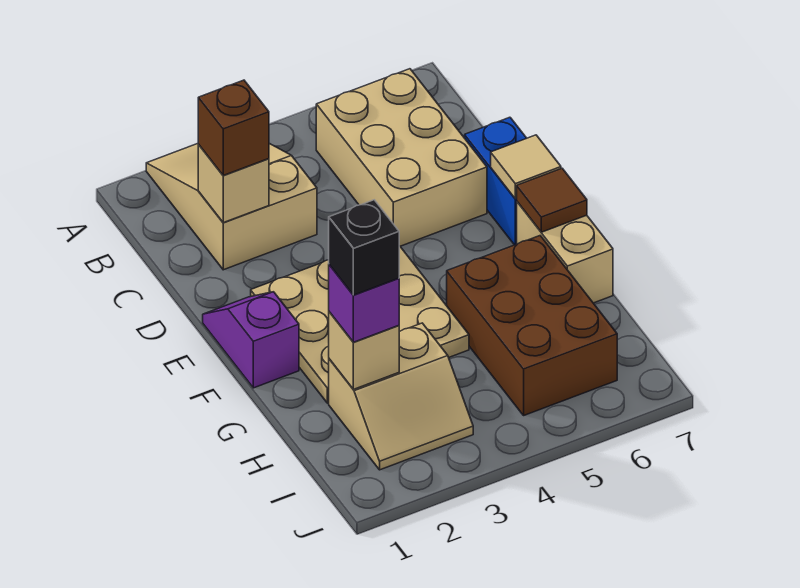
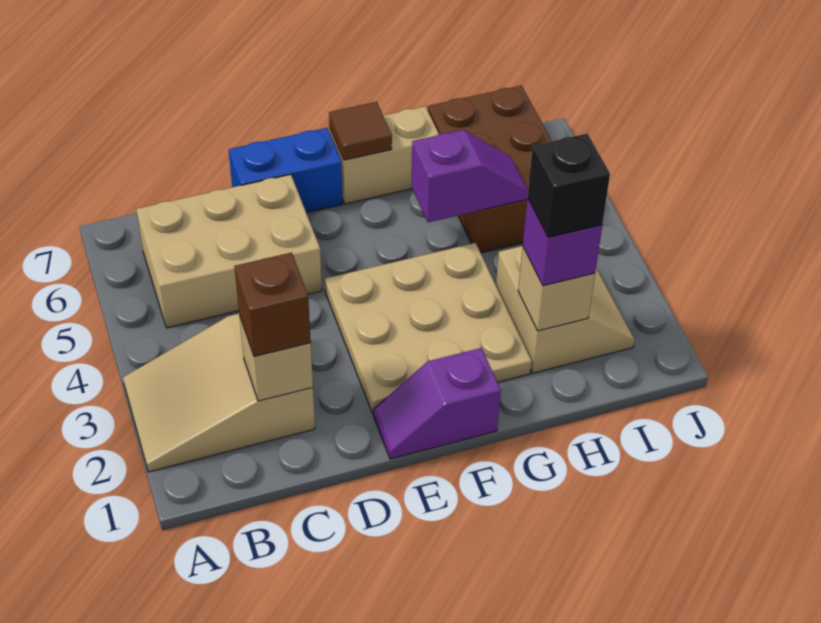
tan 1x1 tile [491,135,561,199] -> none
brown 2x3 brick [447,236,617,415] -> brown 2x3 brick turned to [428,86,552,253]
none -> purple 1x2 slope [411,130,528,222]

